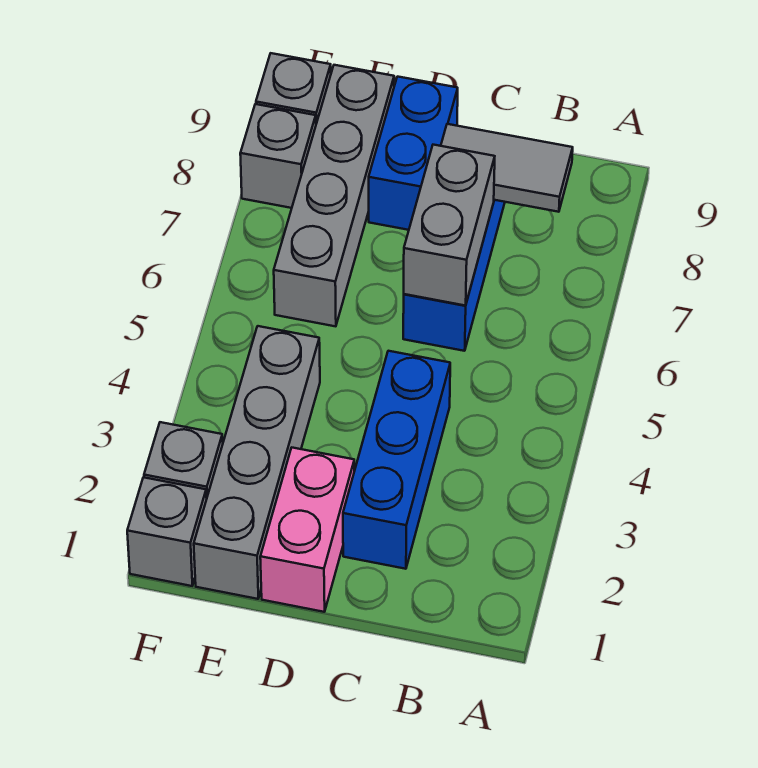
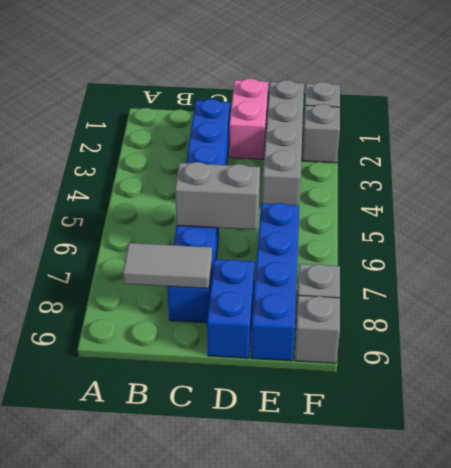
grey 1x2 brick [404,145,495,306] -> grey 1x2 brick turned to [175,162,260,230]
grey 1x4 brick [274,65,394,326] -> blue 1x4 brick [251,203,299,361]

